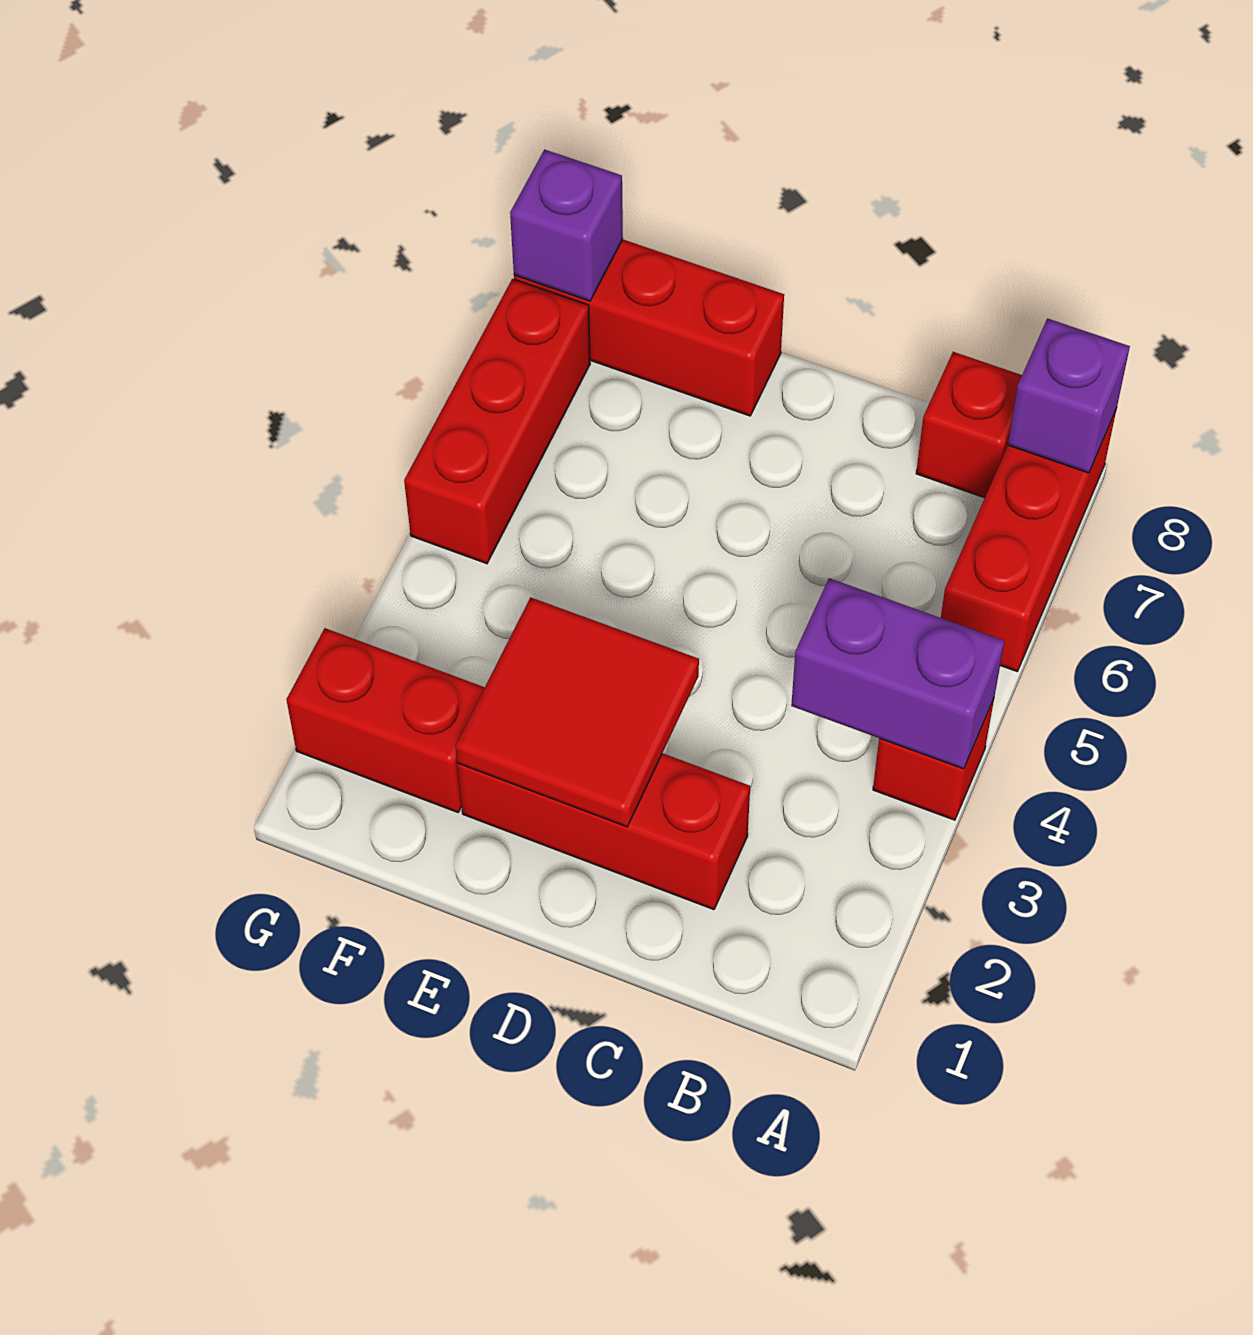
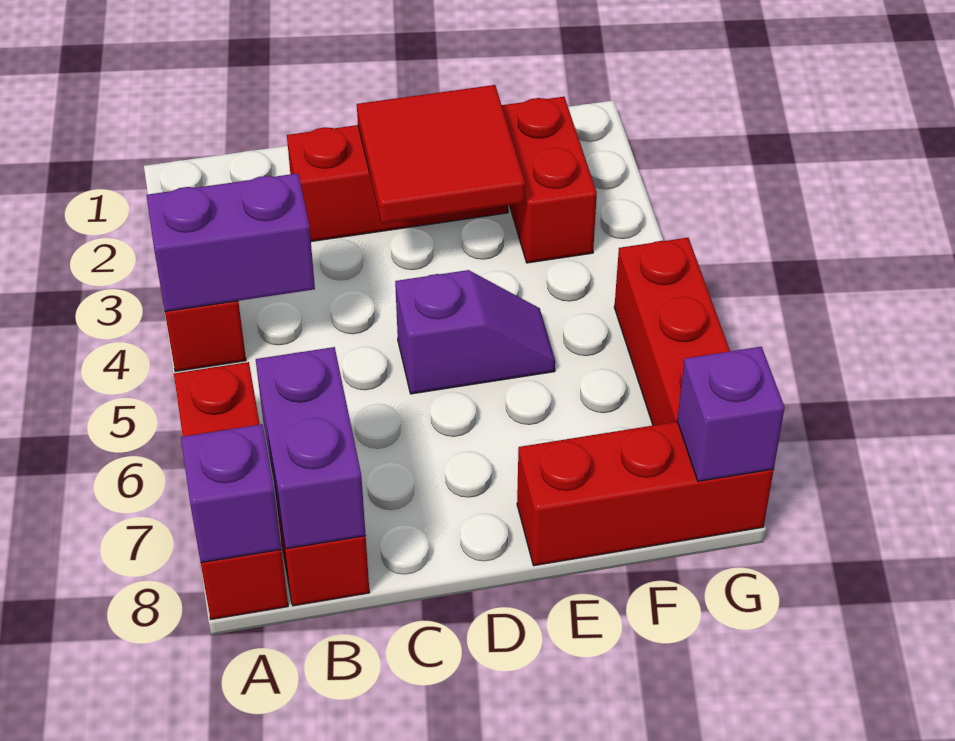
none -> purple 1x2 brick [256,347,366,549]
none -> purple 1x2 slope [395,270,555,394]
red 1x2 brick [286,628,485,812] -> red 1x2 brick turned to [502,97,597,263]

